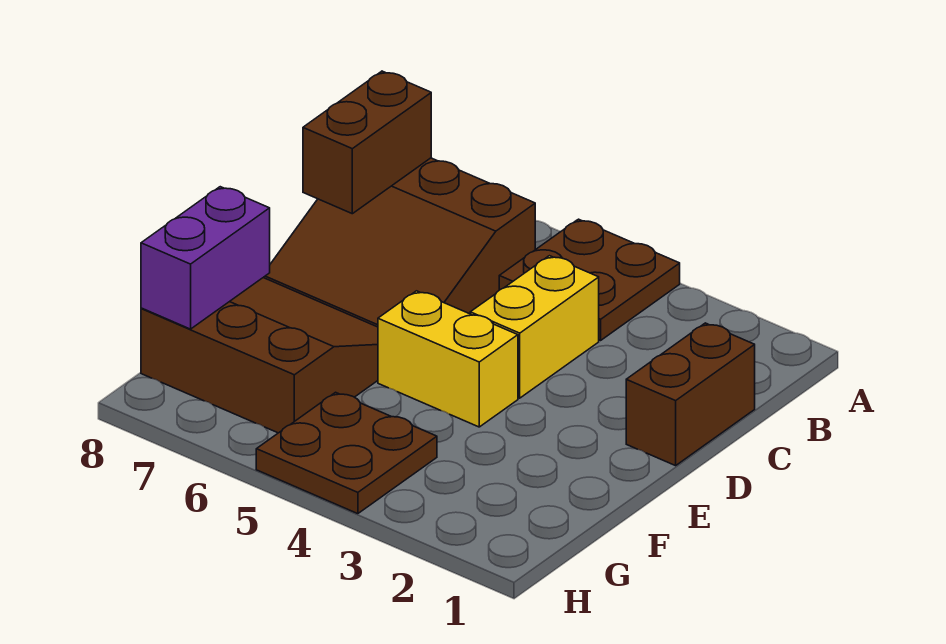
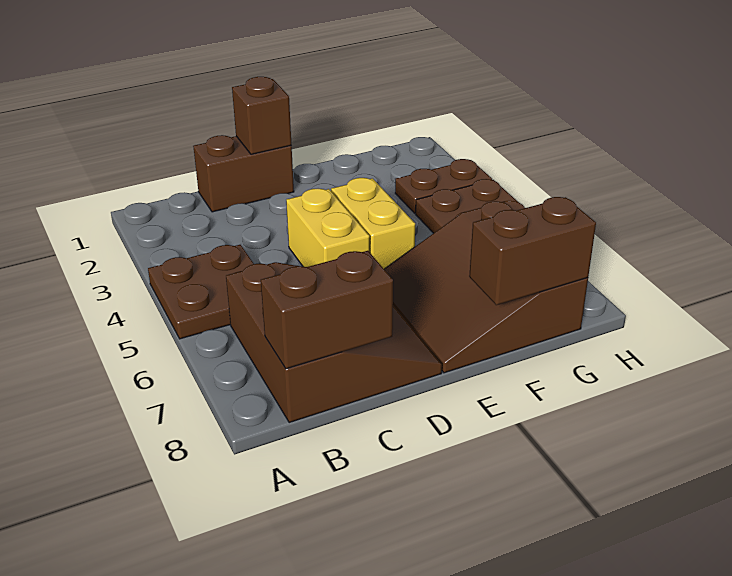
yellow 1x2 brick [470,256,599,398] -> yellow 1x2 brick turned to [286,189,370,267]
none -> brown 1x1 brick [232,77,291,154]
purple 1x2 brick [141,187,270,329] -> brown 1x2 brick [469,197,596,305]
none -> brown 1x2 plate [395,159,492,213]

